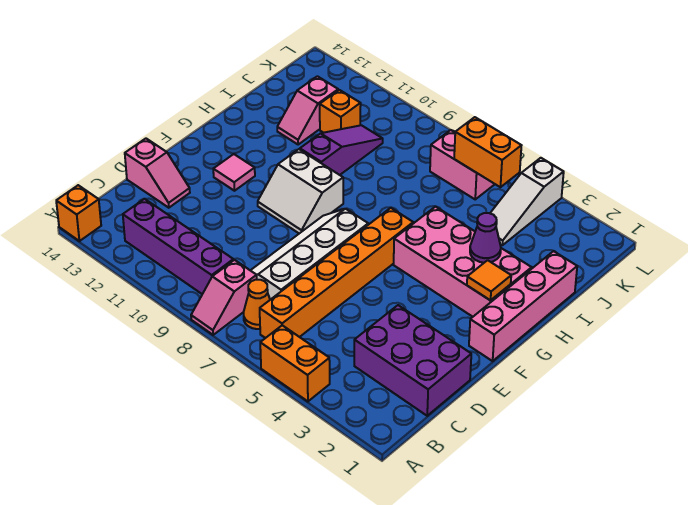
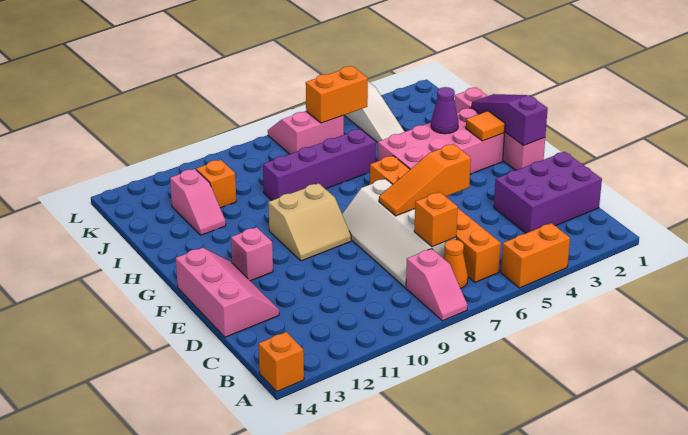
purple 1x4 brick [123,199,233,294] -> purple 1x4 brick moved to [263,129,376,200]
none -> orange 1x1 brick [414,192,458,247]
pink 1x2 slope [125,139,190,208] -> pink 2x3 slope [176,248,279,337]
none -> orange 1x3 slope [379,144,471,216]
white 2x2 slope [258,149,343,233] -> tan 2x2 slope [268,183,351,261]
pink 1x1 tile [213,154,255,191] -> pink 1x1 brick [231,227,273,281]
purple 1x3 slope [300,125,383,175] -> purple 1x3 slope moved to [472,94,548,145]

